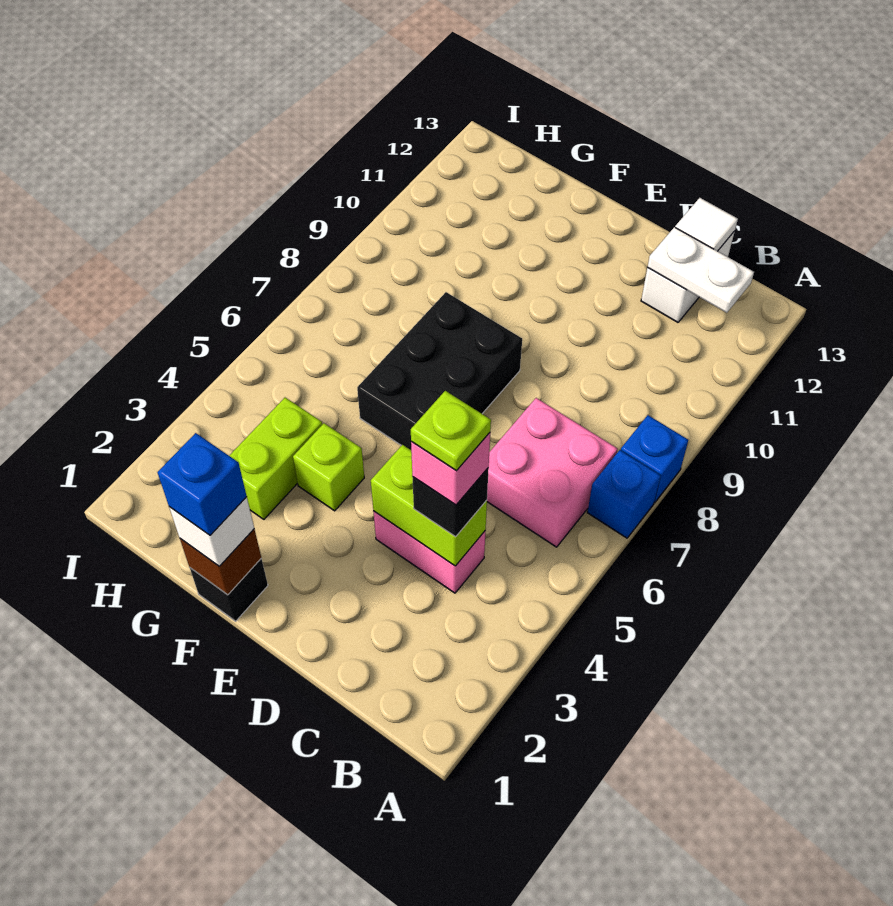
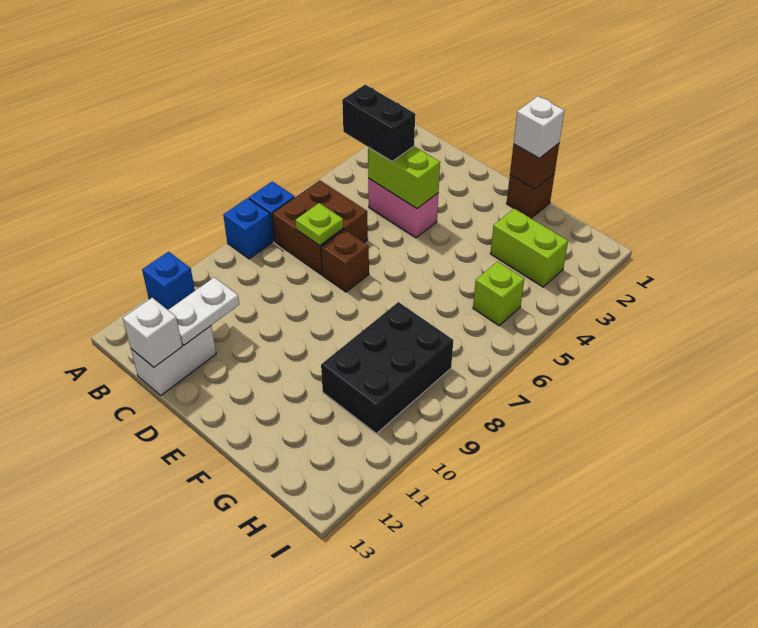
pink 2x2 brick [487,398,618,547] -> brown 2x2 brick [272,180,368,274]
white 1x2 plate [647,227,754,313] -> white 1x2 plate turned to [169,277,239,345]
black 1x1 brick [413,468,489,537] -> black 1x2 brick [342,85,415,162]
pink 1x1 brick [411,433,490,505] -> none
lime 1x1 plate [411,391,491,471] -> lime 1x1 plate moved to [295,203,343,246]
white 1x1 tile [675,198,738,251] -> white 1x1 brick [123,298,182,367]
none -> brown 1x1 brick [321,230,369,292]
black 2x3 brick [357,292,522,450] -> black 2x3 brick moved to [321,302,453,433]
black 1x1 brick [190,559,268,621] -> brown 1x1 brick [507,174,555,218]
blue 1x1 brick [158,433,247,535] -> blue 1x1 brick moved to [142,252,195,310]
lime 1x1 brick [293,423,364,511] -> lime 1x1 brick moved to [473,262,524,326]
lime 1x2 brick [229,398,322,519] -> lime 1x2 brick turned to [490,209,568,287]

